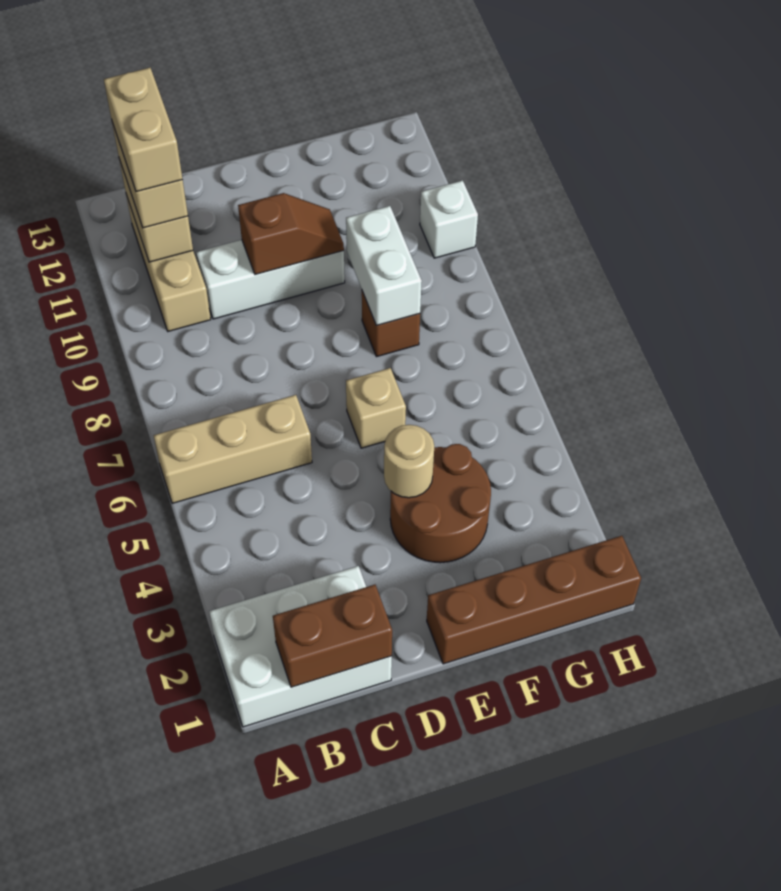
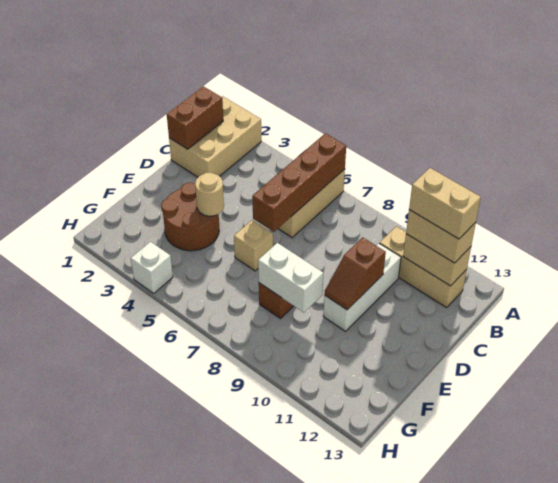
white 2x3 brick [209,566,392,727] -> tan 2x3 brick [169,96,261,177]
brown 1x4 brick [427,536,641,664] -> brown 1x4 brick moved to [252,133,346,232]
white 1x1 brick [420,180,478,258] -> white 1x1 brick moved to [131,242,173,293]

